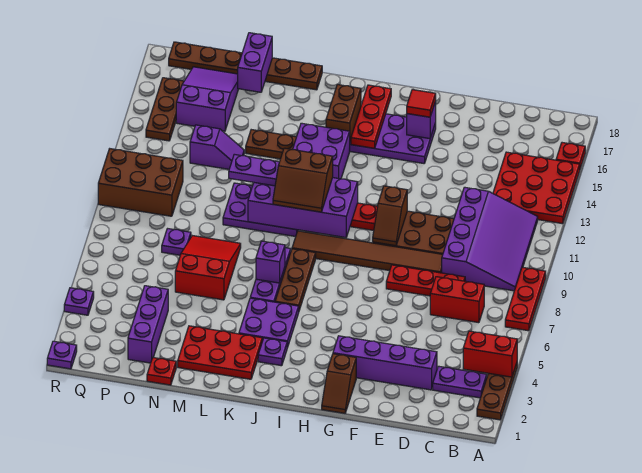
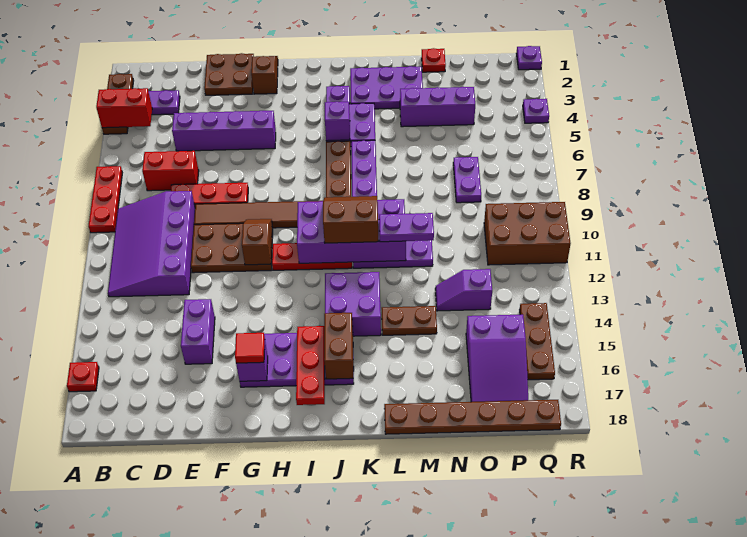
red 3x3 plate [493,152,580,224] -> none
purple 1x4 brick [333,336,437,390] -> purple 1x4 brick moved to [172,111,276,151]
none -> brown 2x2 plate [204,53,254,95]
red 2x3 plate [178,326,262,379] -> purple 2x3 plate [350,66,423,109]
purple 1x1 brick [256,241,285,283] -> purple 1x1 brick moved to [325,102,350,141]
red 2x3 slope [175,236,241,300] -> none
purple 1x2 brick [238,33,272,92] -> purple 1x2 brick moved to [181,299,215,364]
purple 1x3 brick [128,286,168,363] -> purple 1x3 brick turned to [400,87,475,127]
purple 1x1 plate [162,229,191,255] -> purple 1x2 plate [453,157,481,203]

